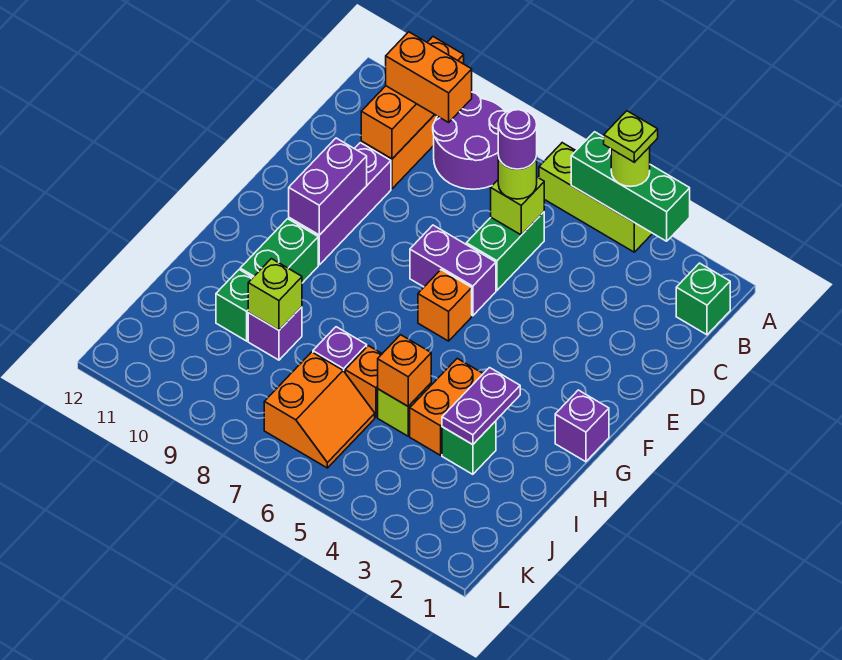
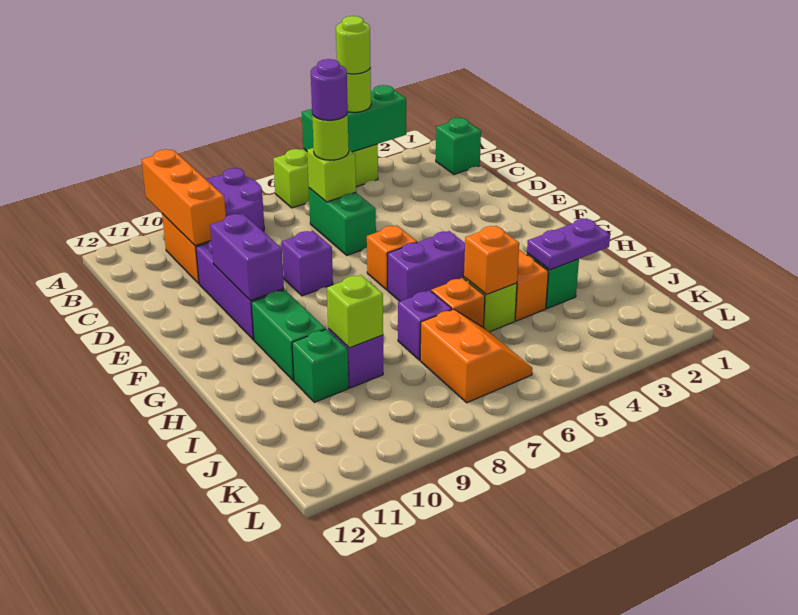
lime 1x1 plate [604,111,658,162] -> lime 1x1 round brick [336,16,370,74]
orange 1x2 brick [386,32,472,122] -> none
purple 1x2 brick [410,225,496,316] -> purple 1x2 brick moved to [387,231,465,301]
purple 1x1 brick [555,390,609,462] -> purple 1x1 brick moved to [282,231,333,296]
purple 1x2 plate [442,368,520,445] -> purple 1x2 plate turned to [527,218,610,270]

